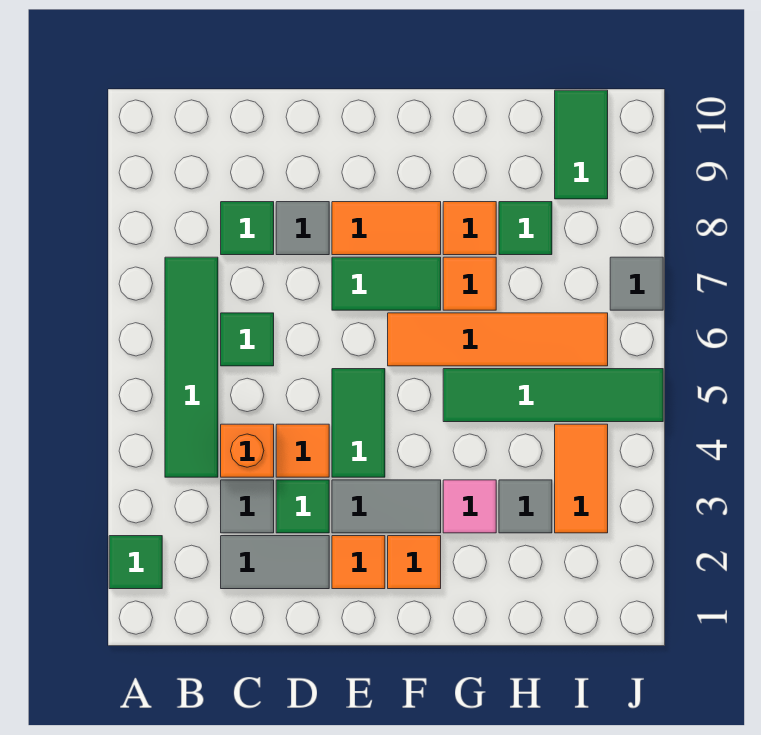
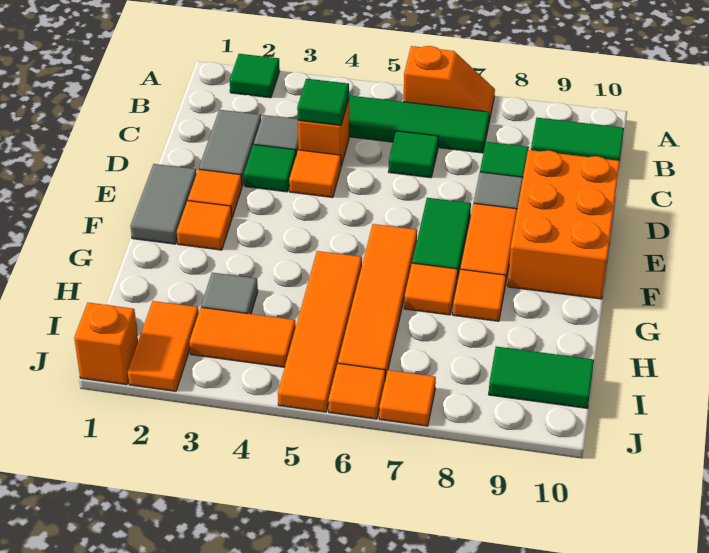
none -> orange 1x2 slope [403,46,495,121]
none -> orange 2x3 brick [508,150,620,299]
grey 1x2 tile [332,480,441,533] -> grey 1x2 tile moved to [130,164,196,244]
green 1x2 tile [332,369,385,477] -> green 1x2 tile moved to [531,118,624,161]
pink 1x1 tile [443,480,496,533] -> none
green 1x4 tile [443,369,663,422] -> orange 1x4 tile [278,251,362,412]
green 1x1 tile [499,202,552,255] -> green 1x1 tile moved to [297,79,349,125]
none -> orange 1x2 tile [128,301,199,391]
none -> orange 1x1 brick [74,303,138,385]
none -> orange 1x1 tile [328,363,385,419]
grey 1x1 tile [610,257,663,310] -> orange 1x1 tile [379,370,436,426]

